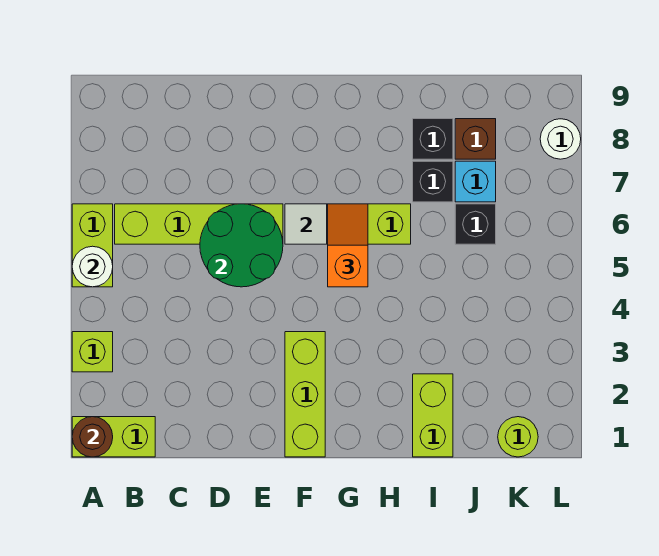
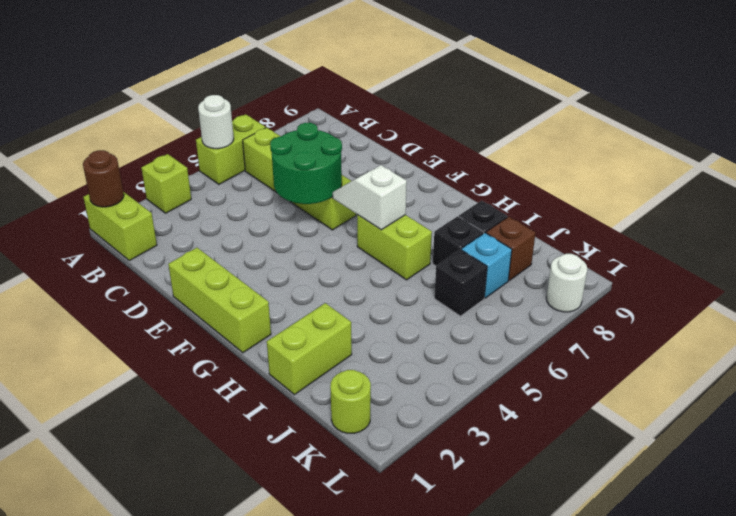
lime 1x3 brick [285,332,325,457] -> lime 1x3 brick turned to [168,248,271,353]
orange 1x2 slope [328,204,368,287] -> none

